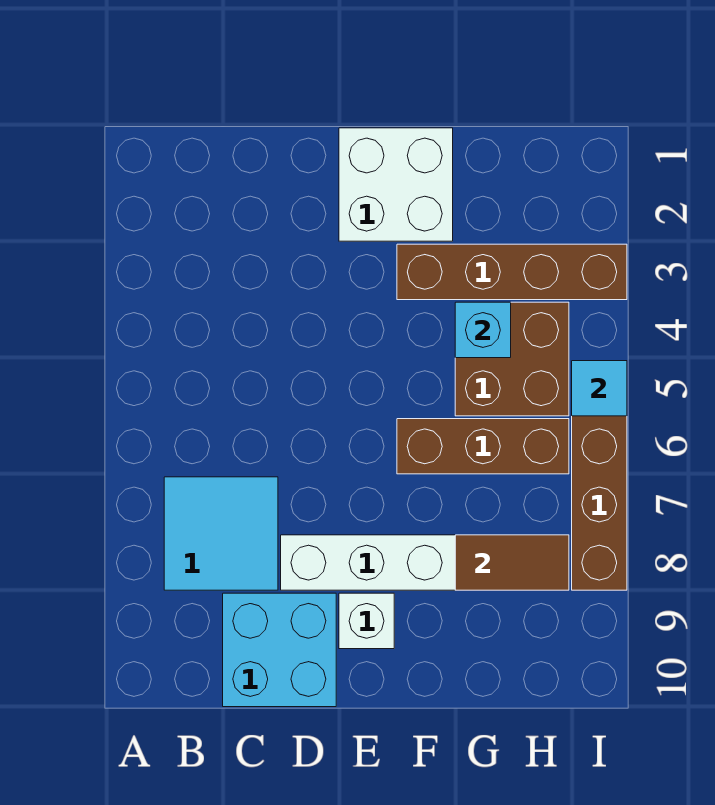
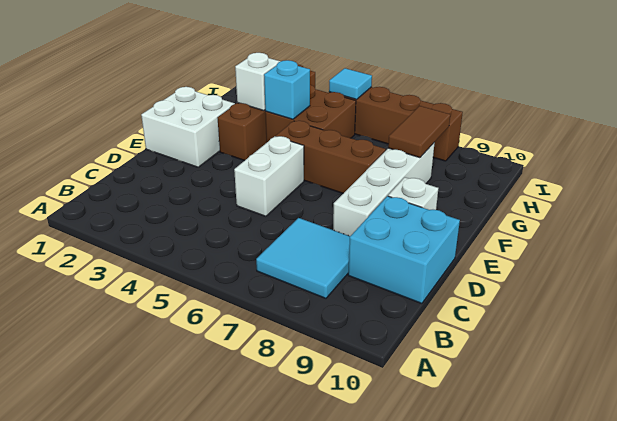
none -> white 1x2 brick [234,136,304,216]
brown 1x3 brick [397,419,569,474] -> brown 1x3 brick turned to [276,121,386,193]
none -> white 1x1 brick [235,53,280,111]

